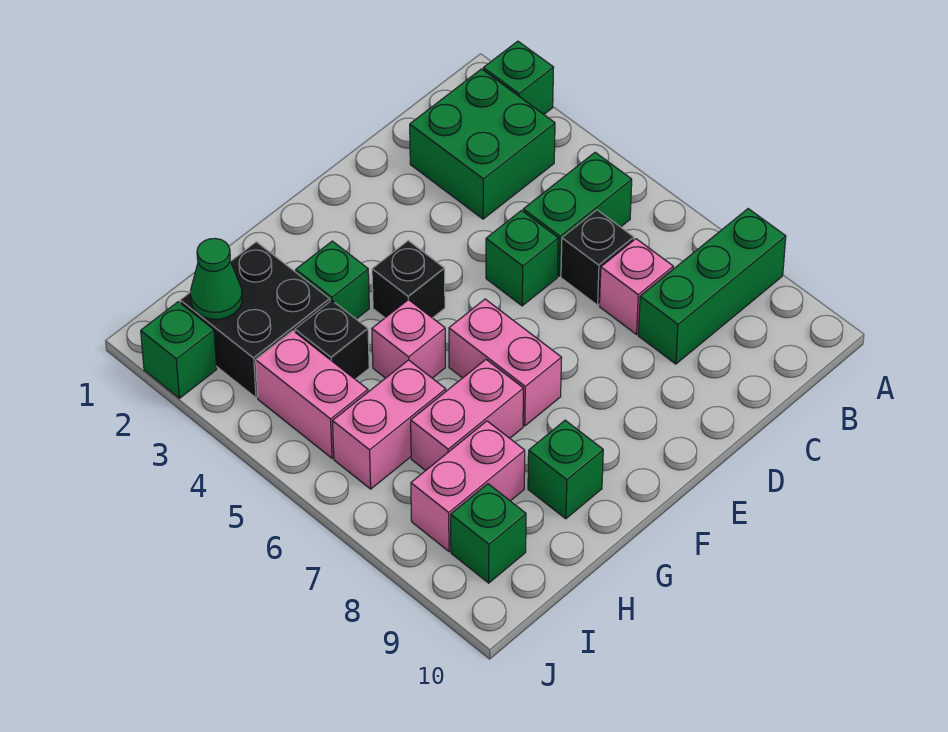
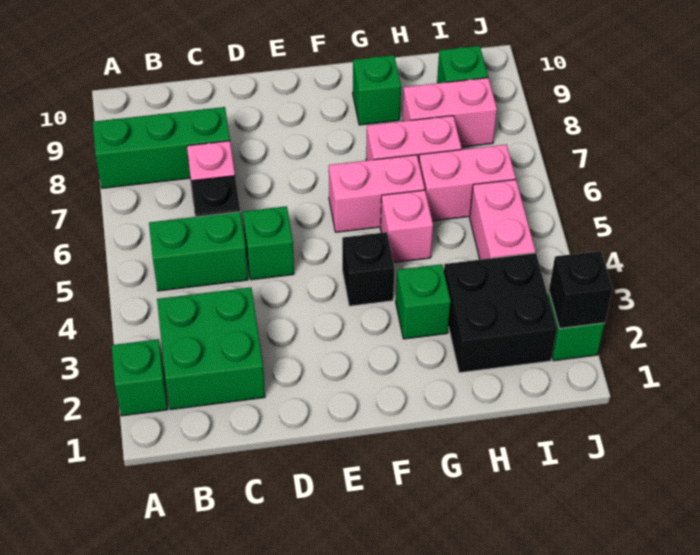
pink 1x2 brick [449,299,562,426] -> pink 1x2 brick turned to [329,155,425,232]
black 1x1 brick [295,300,369,379] -> black 1x1 brick moved to [549,251,613,329]
green 1x1 cone [191,238,242,319] -> none

